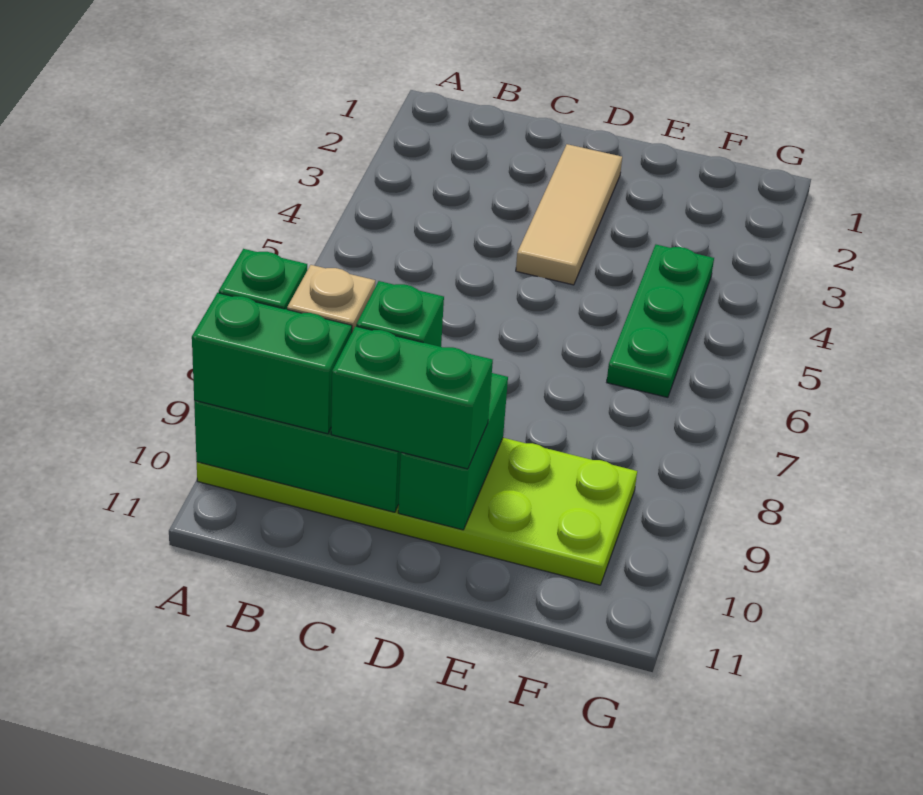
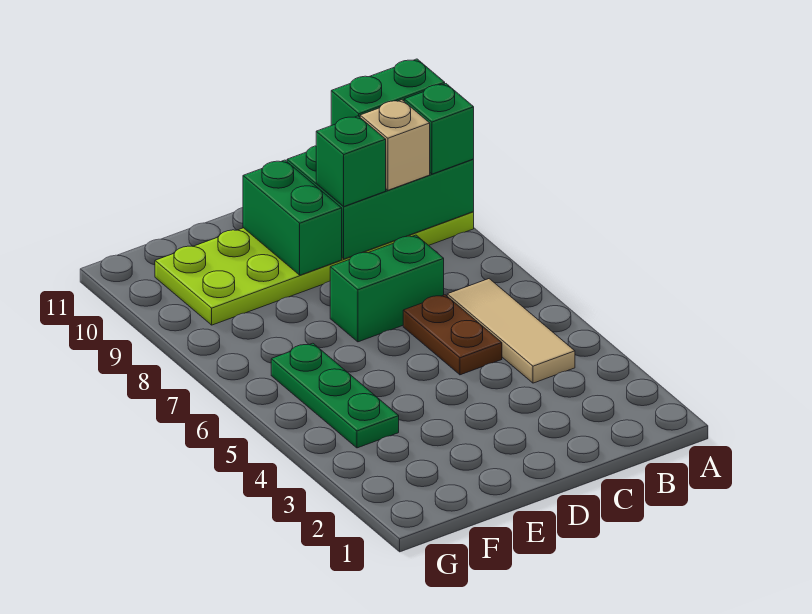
none -> brown 1x2 plate [403,295,502,375]
green 1x2 brick [331,326,493,469] -> green 1x2 brick moved to [330,235,444,342]
tan 1x3 tile [516,144,622,285] -> tan 1x3 tile moved to [447,279,575,383]

